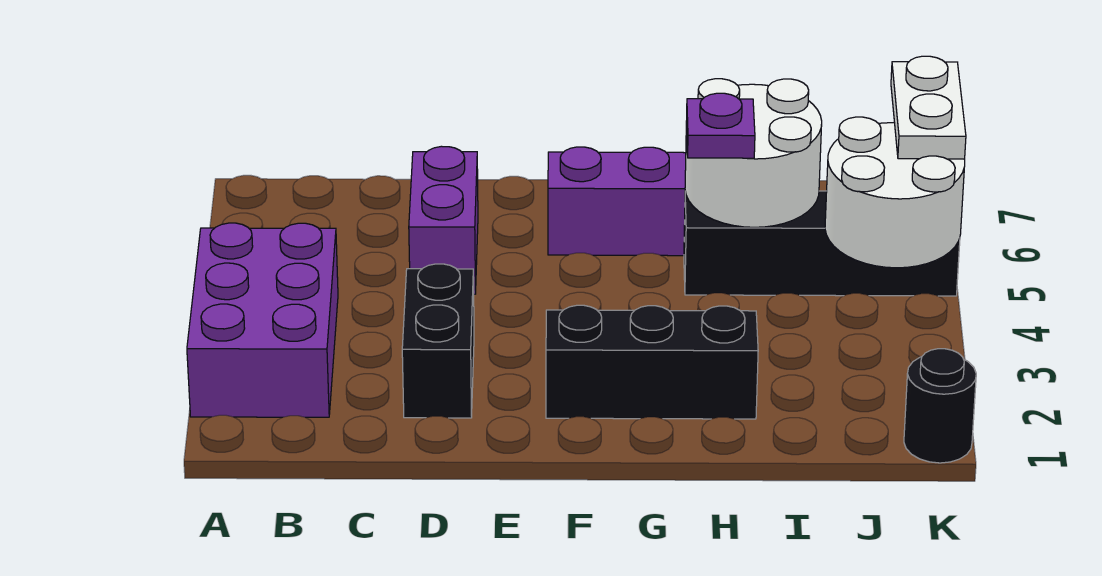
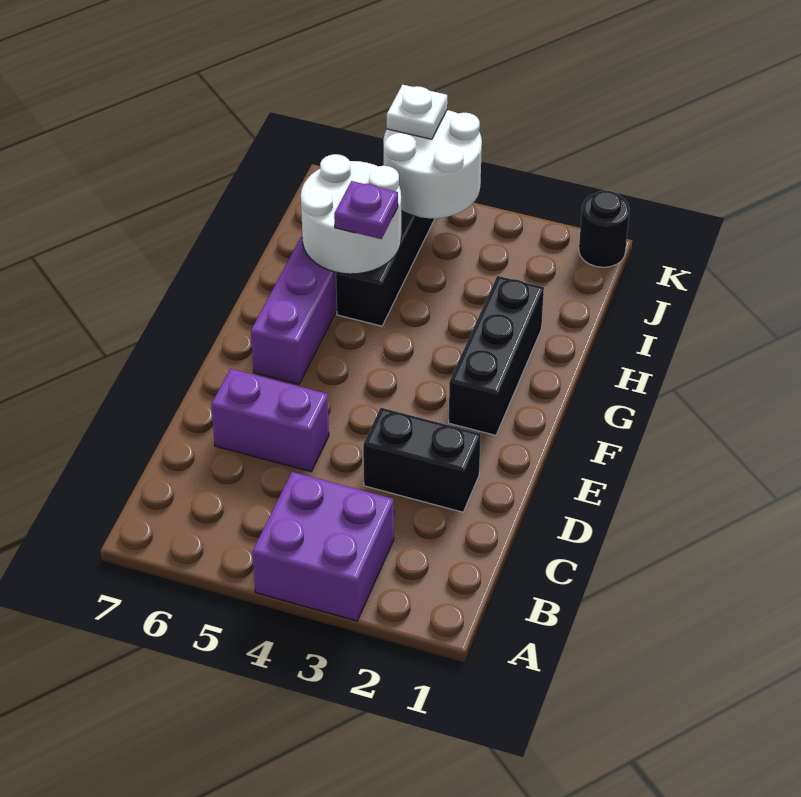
purple 2x3 brick [187,223,338,417] -> purple 2x2 brick [252,472,394,621]
white 1x2 plate [891,56,966,159] -> white 1x1 plate [387,85,447,139]

